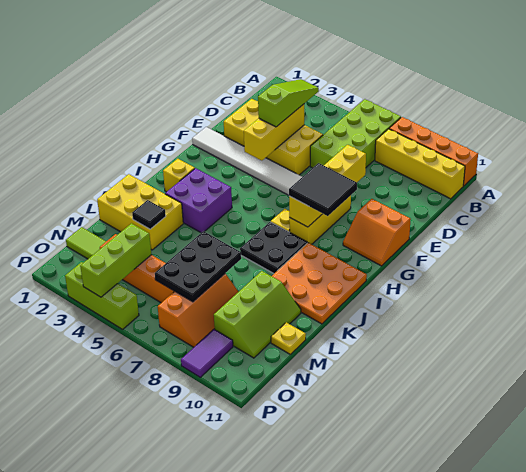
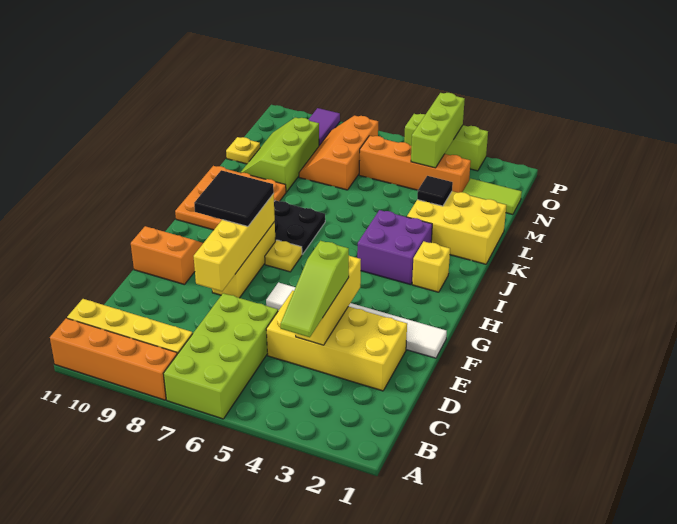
black 2x3 plate [155,231,241,302] -> none

